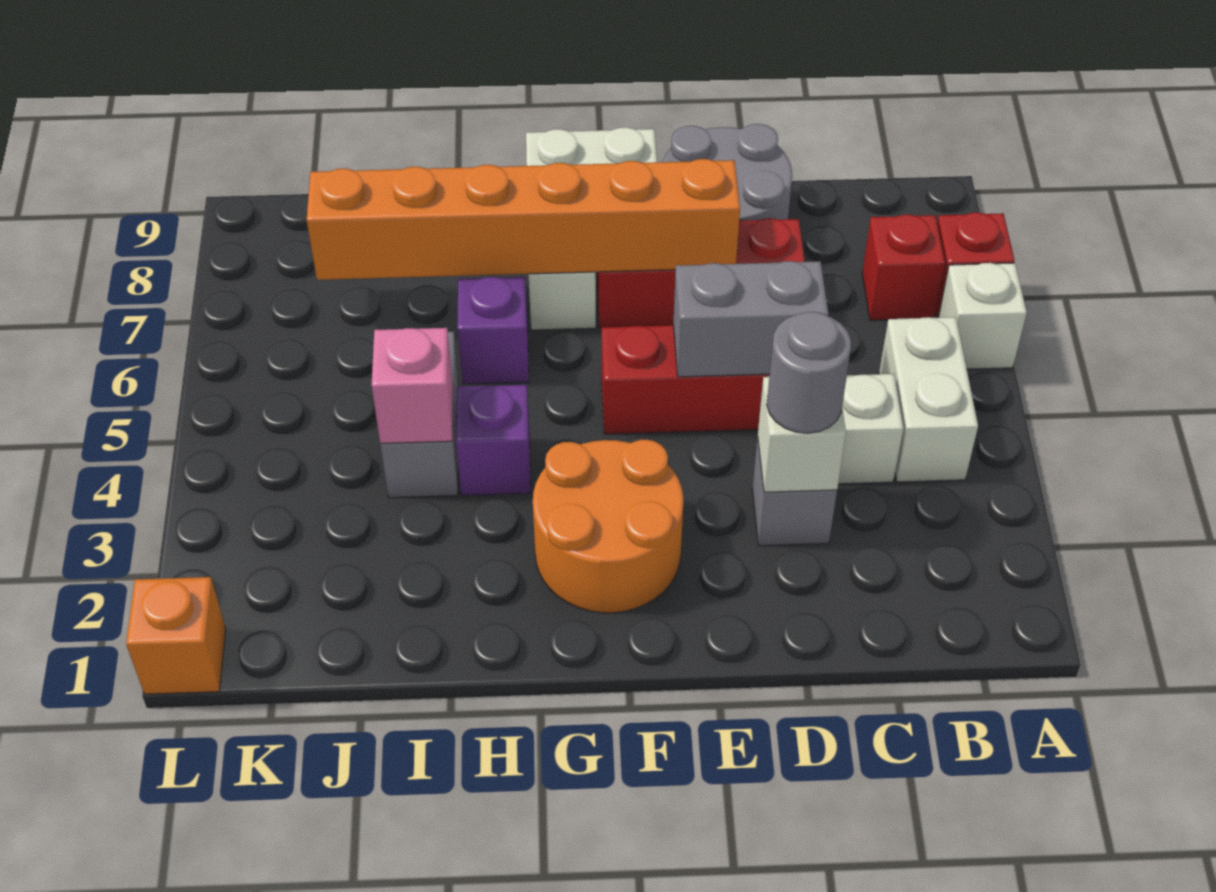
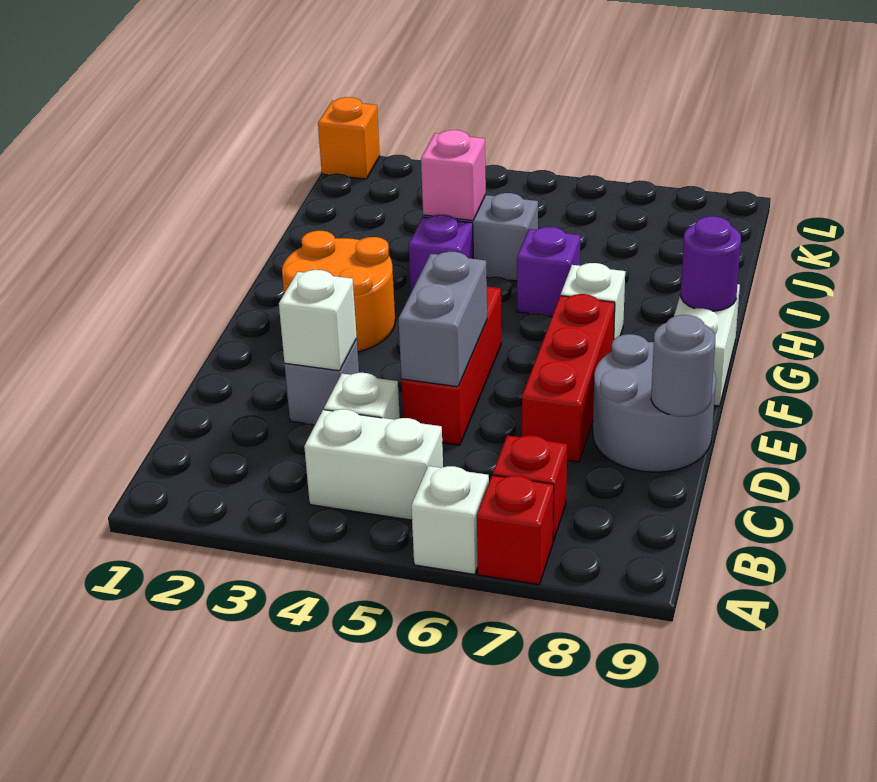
grey 1x1 round brick [767,312,851,433] -> grey 1x1 round brick moved to [651,315,715,417]
orange 1x6 brick [307,159,740,280] -> none
none -> purple 1x1 round brick [681,216,741,311]

